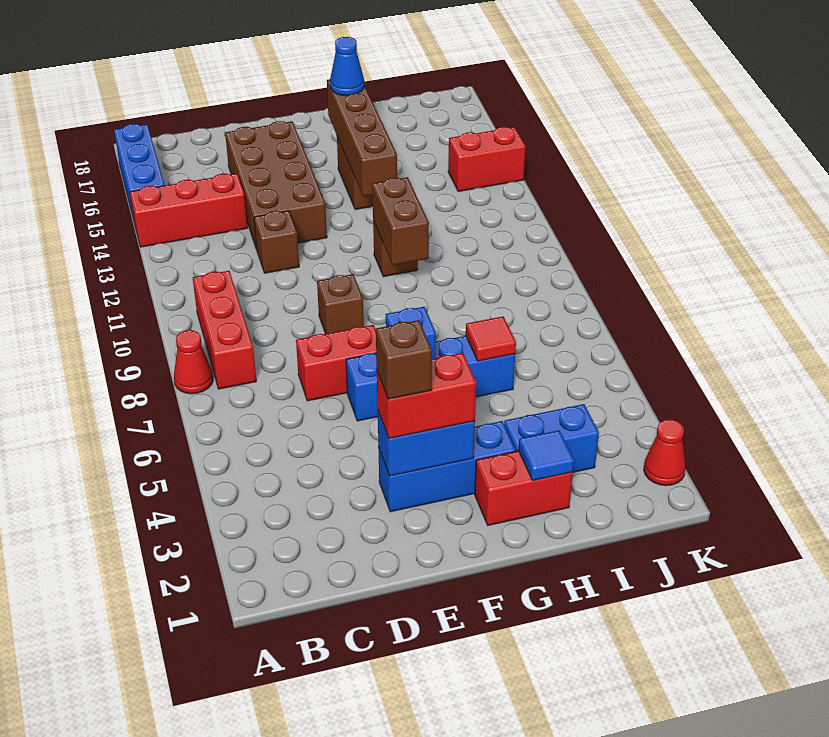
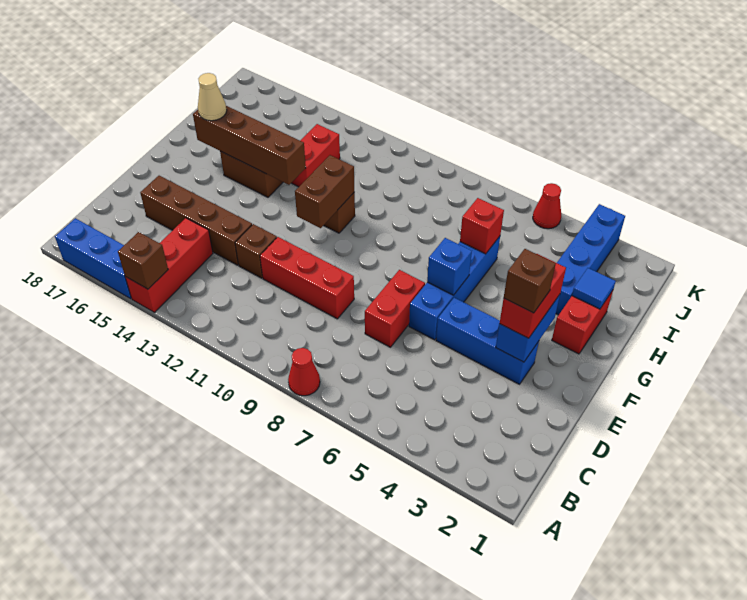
red 1x3 brick [193,271,256,389] -> red 1x3 brick moved to [260,237,354,319]
brown 2x4 brick [225,121,327,250] -> brown 1x4 brick [140,176,252,265]
blue 1x3 brick [378,421,516,512] -> blue 1x3 brick turned to [436,298,539,384]
brown 1x1 brick [317,274,364,334] -> brown 1x1 brick moved to [118,232,168,289]
brown 1x2 brick [372,177,429,265] -> brown 1x2 brick turned to [295,155,354,228]
blue 1x1 cone [330,37,364,96] -> tan 1x1 cone [198,73,227,121]
blue 1x2 brick [504,404,599,472] -> blue 1x4 brick [556,204,625,315]
red 1x1 tile [466,317,516,361] -> red 1x1 brick [460,198,504,254]
red 1x2 brick [448,127,526,192] -> red 1x2 brick moved to [292,124,340,187]
red 1x1 cone [644,419,686,486] -> red 1x1 cone moved to [533,183,561,229]

